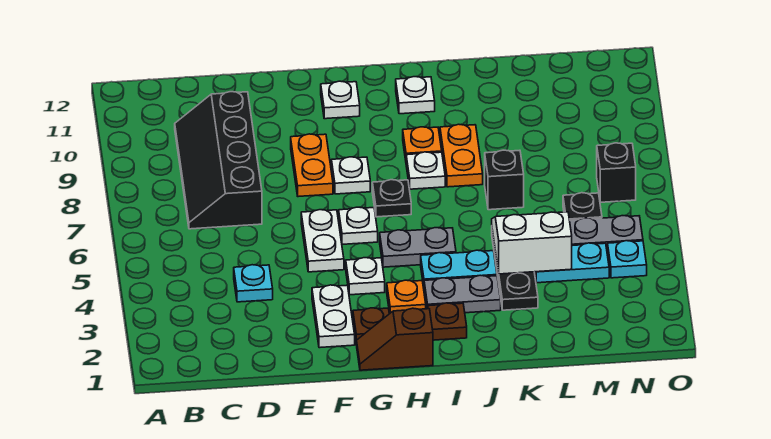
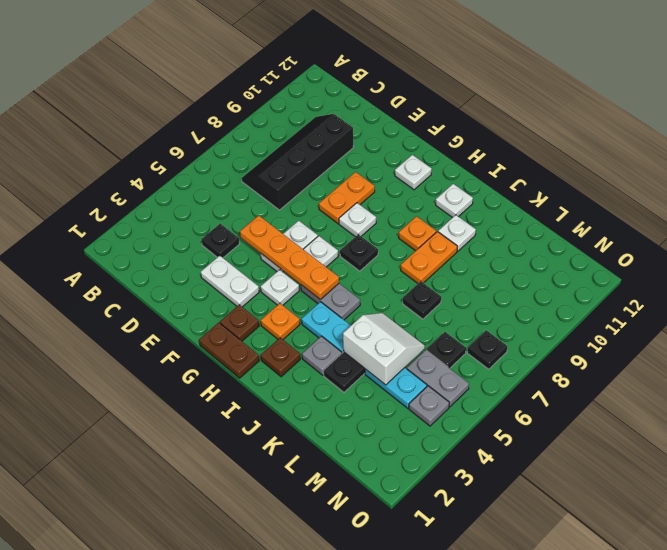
cyan 1x1 plate [234,265,273,302] -> black 1x1 plate [201,223,240,258]
none -> orange 1x4 plate [240,216,339,300]
white 1x2 plate [312,285,355,348] -> white 1x2 plate turned to [201,256,259,307]
brown 1x2 slope [357,308,433,370] -> brown 1x2 plate [199,323,259,378]
grey 1x2 plate [424,275,501,313] -> grey 1x1 plate [302,336,342,375]
white 1x1 plate [406,152,445,189] -> white 1x1 plate moved to [438,215,476,251]
black 1x1 brick [485,150,524,210] -> black 1x1 plate [403,282,441,319]
cyan 1x1 plate [608,241,647,278] -> grey 1x1 plate [409,386,449,426]
black 1x1 brick [597,143,636,202] -> black 1x1 plate [468,330,507,369]

